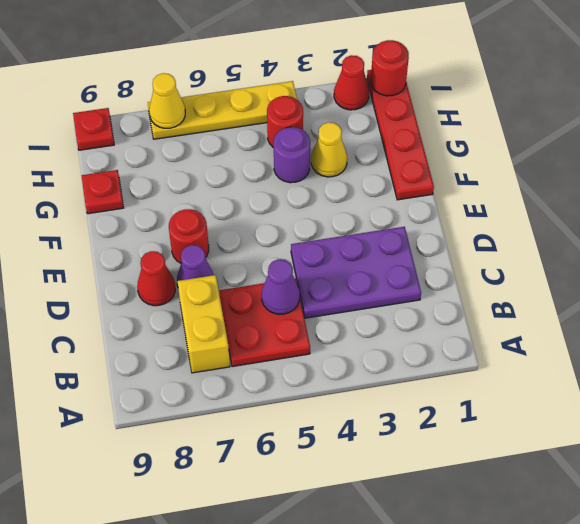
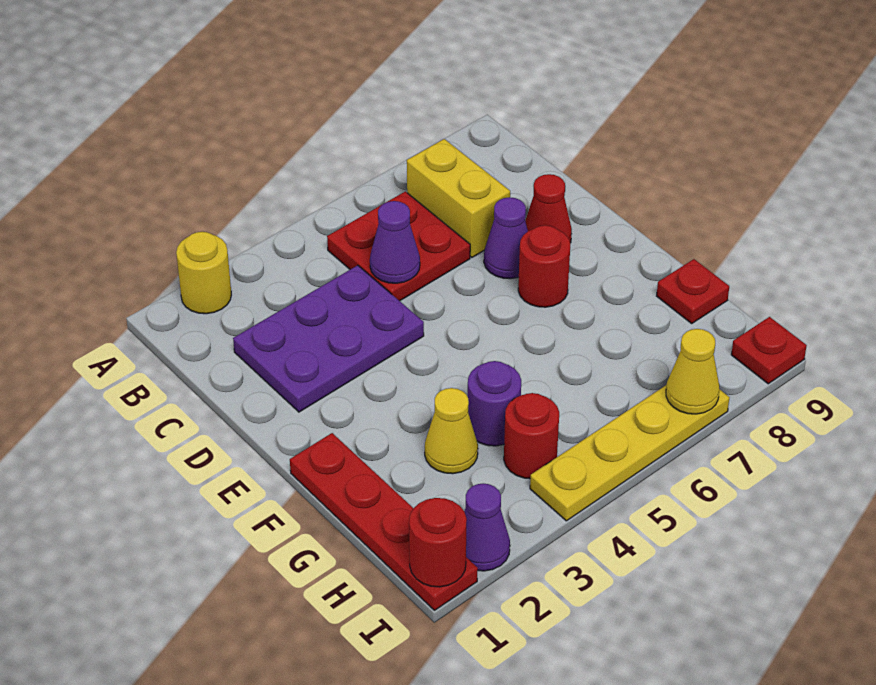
none -> yellow 1x1 round brick [176,232,231,314]
red 1x1 cone [334,55,369,110] -> purple 1x1 cone [464,483,510,571]

